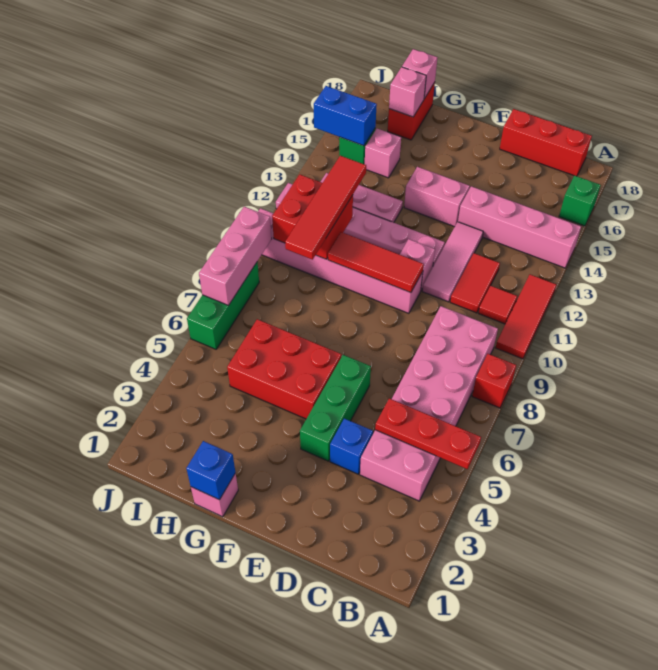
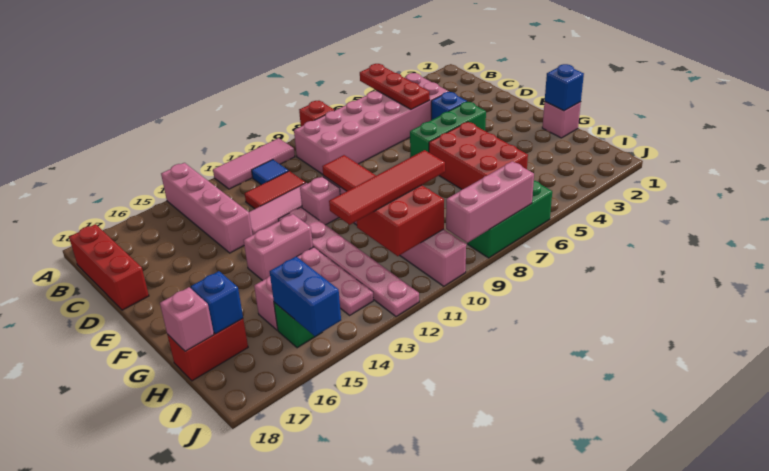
red 1x3 tile [496,274,556,359] -> pink 1x3 tile [213,138,295,189]
green 1x1 brick [559,176,601,226] -> none
red 1x1 tile [478,286,517,324] -> blue 1x1 tile [252,160,289,185]
pink 1x2 brick [404,167,470,227] -> pink 1x2 brick turned to [244,214,313,281]
pink 1x1 brick [389,67,426,117] -> blue 1x1 brick [191,271,243,334]

